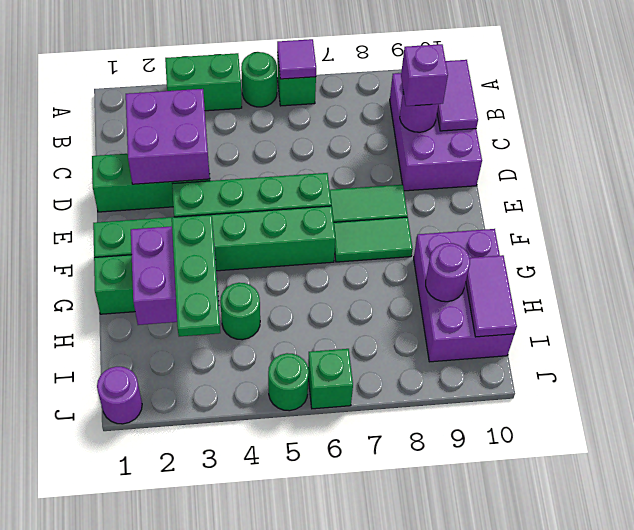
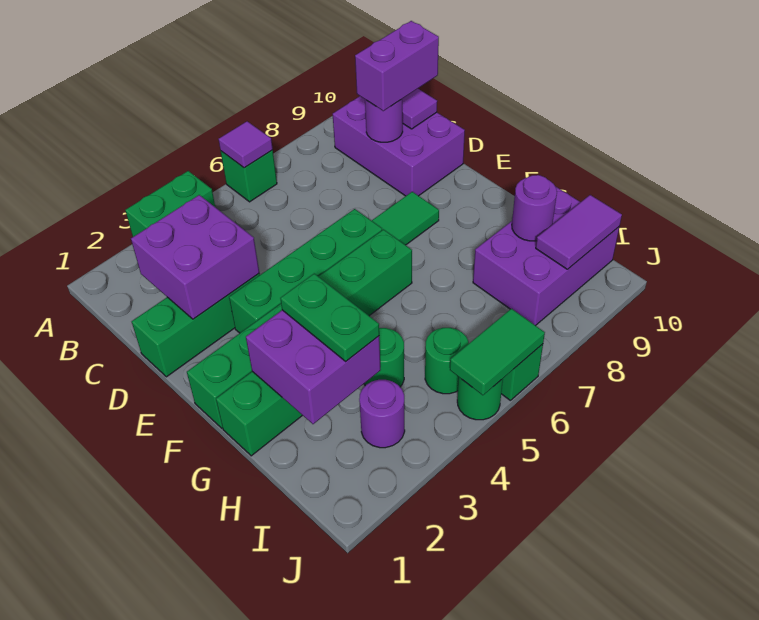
green 1x1 round brick [241,52,277,107] -> green 1x1 round brick moved to [425,328,469,394]
purple 1x1 brick [401,44,448,106] -> purple 1x2 brick [355,21,439,111]
green 1x2 tile [334,217,413,262] -> green 1x2 tile moved to [450,309,545,395]
green 1x3 plate [172,215,220,336] -> green 1x2 plate [280,274,379,361]
purple 2x3 brick [414,229,514,362] -> purple 2x3 brick turned to [473,187,620,326]
purple 1x2 tile [466,255,517,337] -> purple 1x2 tile turned to [536,195,622,269]
purple 1x1 round brick [97,367,142,424] -> purple 1x1 round brick moved to [359,380,405,448]

